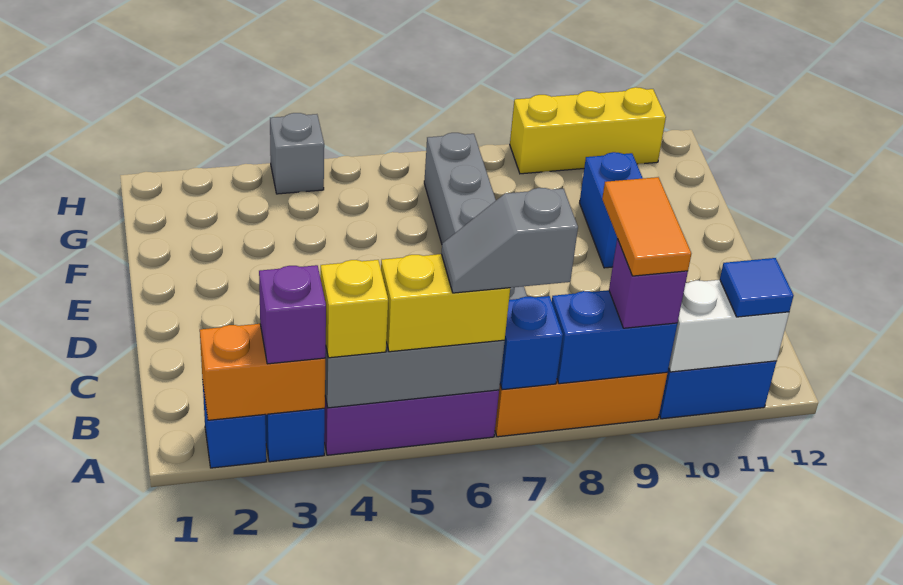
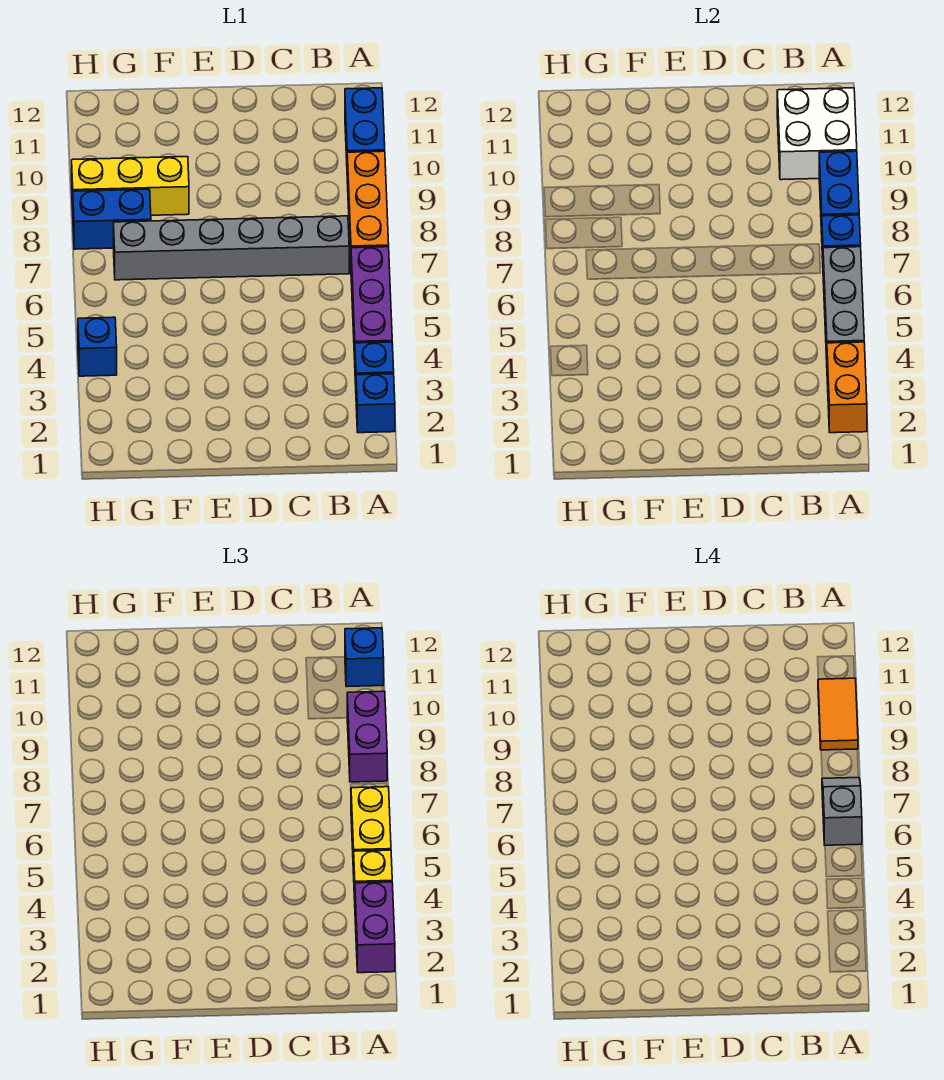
purple 1x1 brick [259,265,326,364] -> purple 1x2 brick [355,882,395,973]
grey 1x2 slope [441,188,578,293] -> grey 1x2 slope turned to [822,778,862,845]
purple 1x1 brick [609,239,688,328] -> purple 1x2 brick [347,691,387,782]
orange 1x2 tile [602,177,691,276] -> orange 1x2 tile turned to [818,678,858,750]
white 1x2 brick [669,280,789,372] -> white 2x2 brick [777,88,857,180]
blue 1x1 tile [720,258,794,317] -> blue 1x1 brick [345,628,384,687]
blue 1x2 brick [580,152,643,268] -> blue 1x2 brick moved to [73,189,151,249]
grey 1x1 brick [270,113,324,194] -> blue 1x1 brick [78,317,117,376]
yellow 1x3 brick [510,87,666,174] -> yellow 1x3 brick turned to [72,157,189,215]

